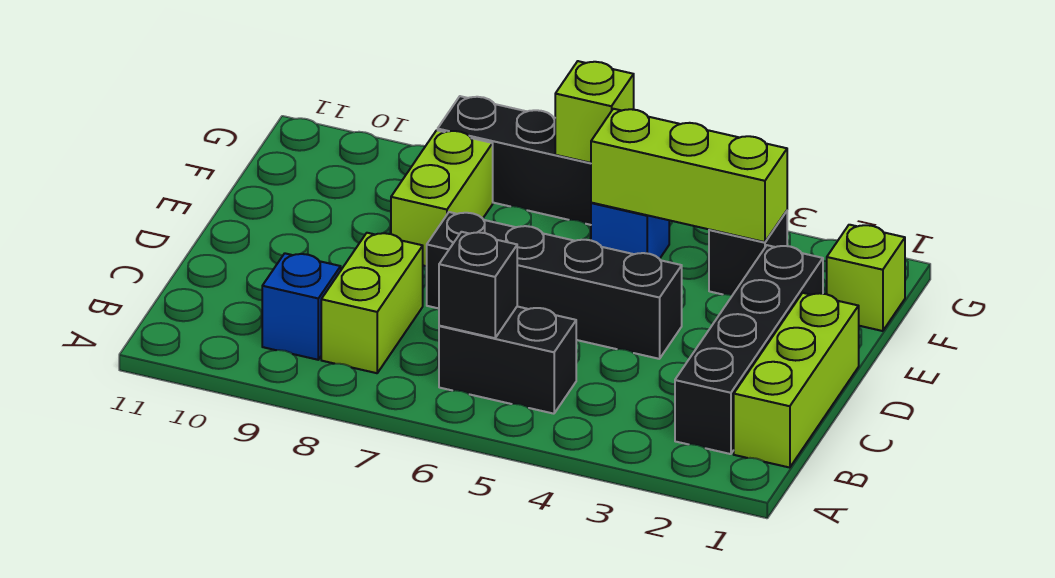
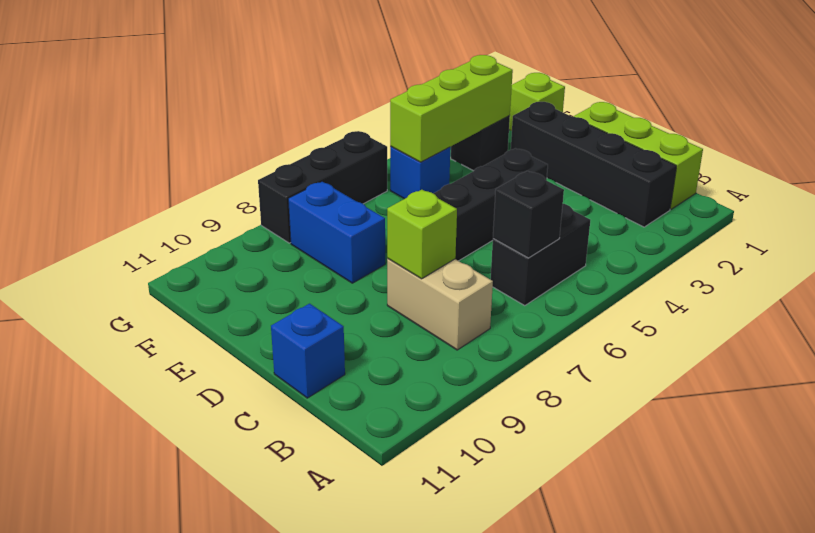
lime 1x2 brick [321,233,423,373] -> tan 1x2 brick [387,259,493,350]
blue 1x1 brick [262,253,341,360] -> blue 1x1 brick moved to [271,304,345,398]
lime 1x2 brick [391,130,493,266] -> blue 1x2 brick [288,182,385,283]
lime 1x1 brick [555,61,634,163] -> lime 1x1 brick moved to [387,190,457,279]

